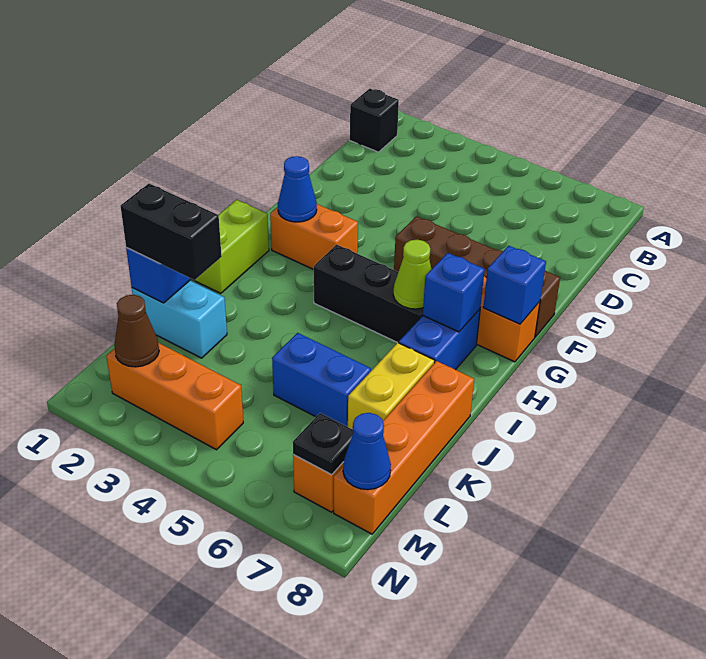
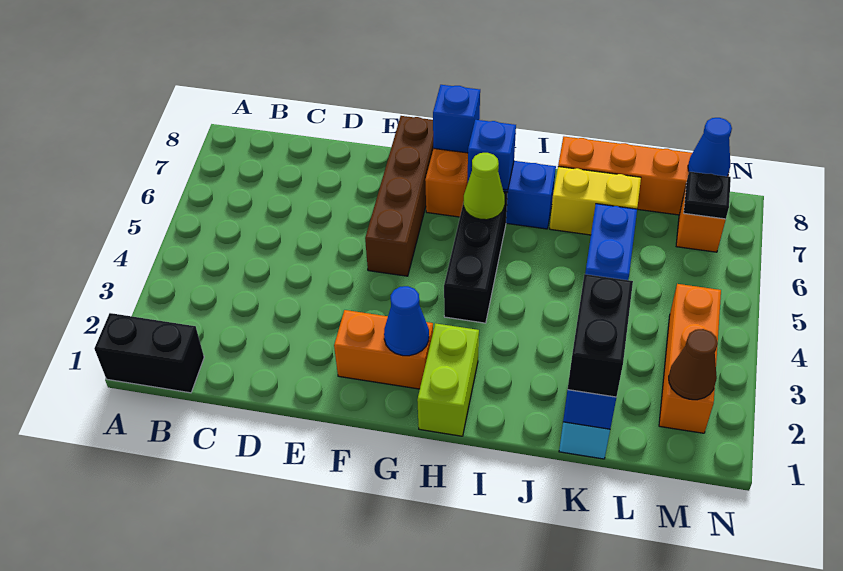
black 1x1 brick [350,88,399,152] -> black 1x2 brick [94,313,204,393]
orange 1x2 brick [270,204,358,270] -> orange 1x2 brick turned to [334,310,433,389]
lime 1x2 brick [190,200,269,293] -> lime 1x2 brick turned to [417,323,479,436]

